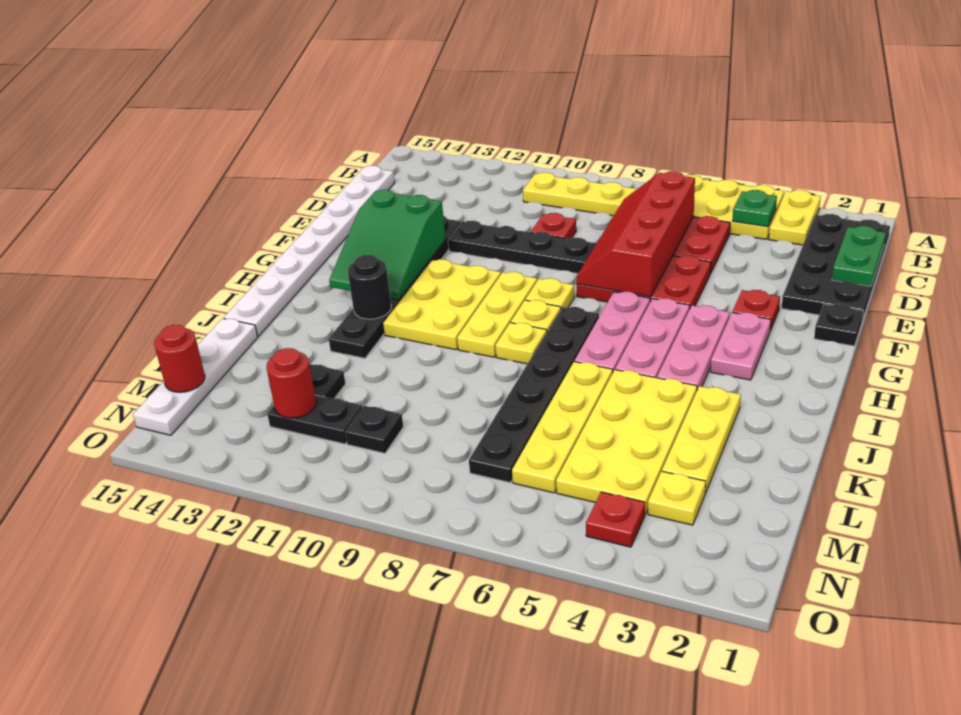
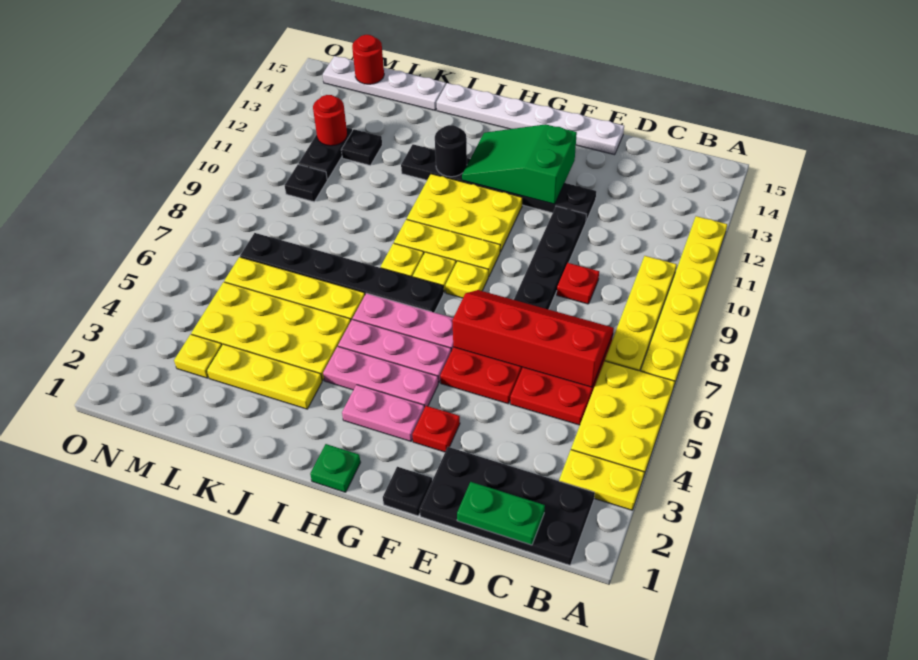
none -> yellow 1x6 plate [641,216,727,385]
green 1x1 plate [733,190,777,227] -> green 1x1 plate moved to [310,444,360,492]
white 1x8 plate [224,166,395,336] -> white 1x6 plate [437,83,624,155]
red 1x1 plate [586,492,645,547] -> none

